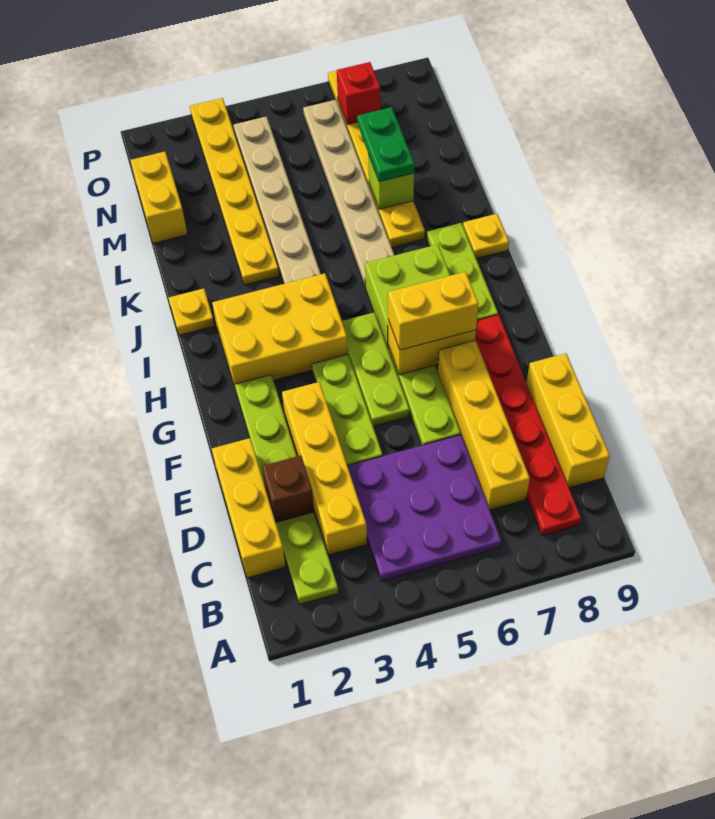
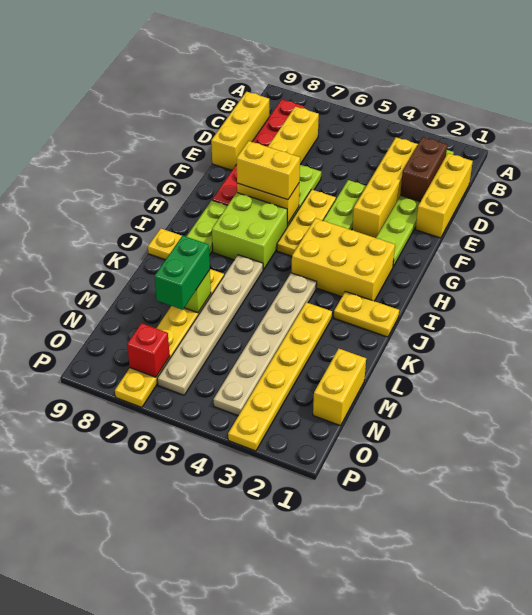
purple 3x3 plate [347,435,501,581] -> none
brown 1x1 brick [262,455,314,522] -> brown 1x2 brick [400,137,447,202]
lime 1x3 plate [342,312,409,426] -> yellow 1x3 plate [277,189,336,256]
yellow 1x1 plate [169,289,214,335] -> yellow 1x2 plate [334,291,399,337]
green 1x2 plate [357,107,414,182] -> green 1x2 brick [155,236,210,310]

